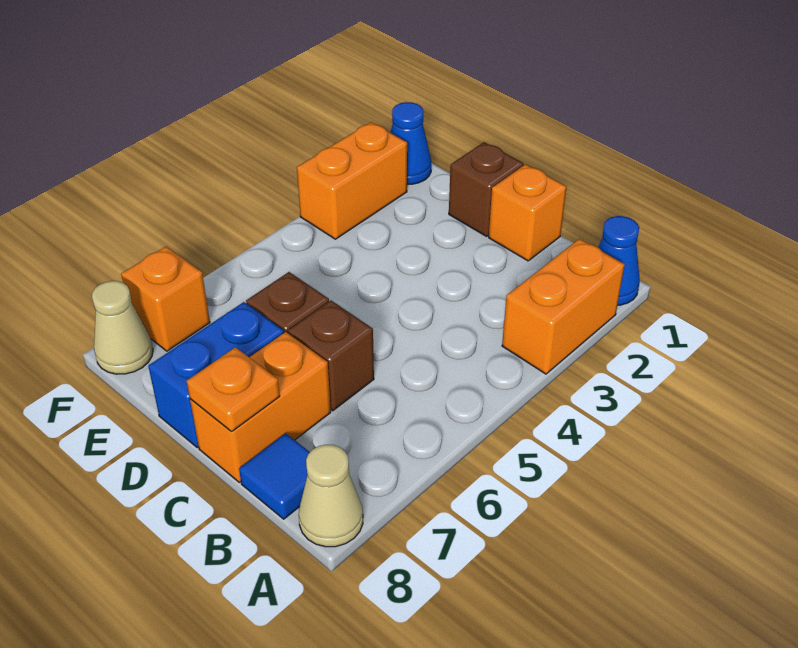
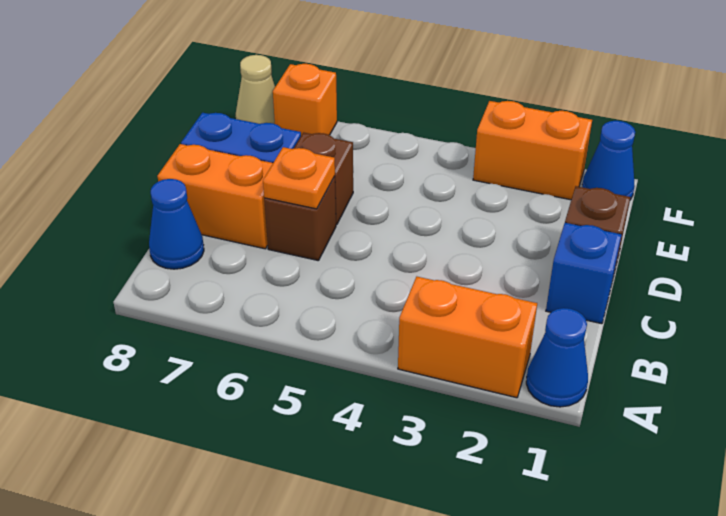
tan 1x1 cone [299,445,363,547] -> none
blue 1x1 tile [239,433,310,519] -> blue 1x1 cone [149,179,204,269]
orange 1x1 brick [489,164,566,261] -> blue 1x1 brick [546,223,622,324]
orange 1x1 plate [187,347,280,432] -> orange 1x1 plate moved to [263,147,335,209]

